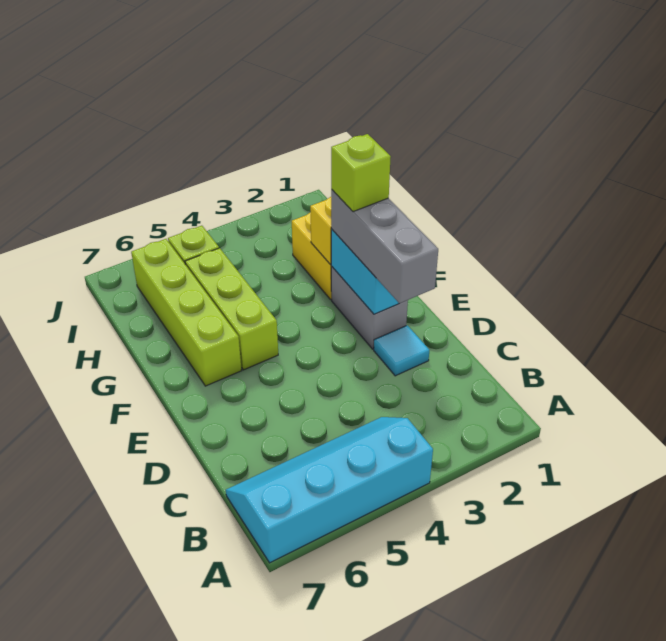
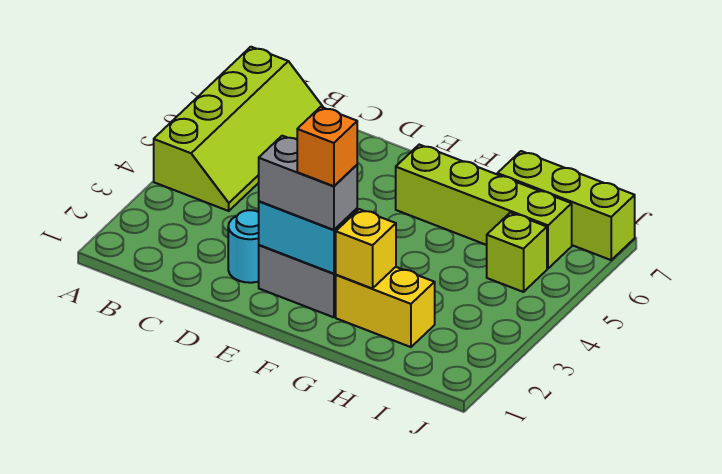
cyan 2x4 slope [226,417,433,563] -> lime 2x4 slope [154,47,323,211]
cyan 1x1 tile [374,325,429,376] -> cyan 1x1 round brick [228,210,259,283]
grey 1x3 brick [331,190,438,304] -> grey 1x2 brick [259,136,357,230]
lime 1x1 brick [331,134,391,212] -> orange 1x1 brick [297,107,357,186]
lime 1x3 brick [185,248,278,370] -> lime 1x3 brick moved to [497,151,635,260]

